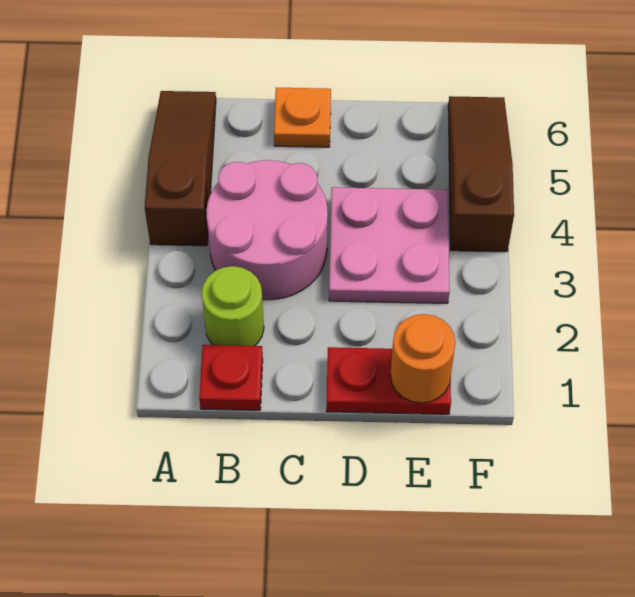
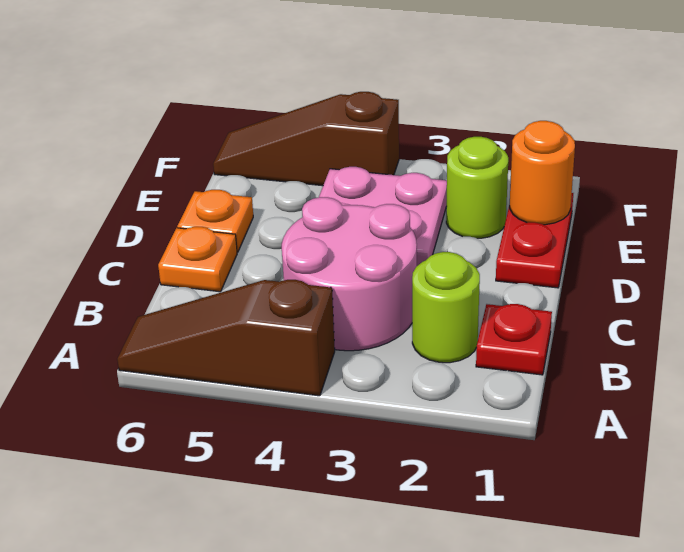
none -> orange 1x1 plate [177,190,253,252]
none -> lime 1x1 round brick [446,137,508,238]

